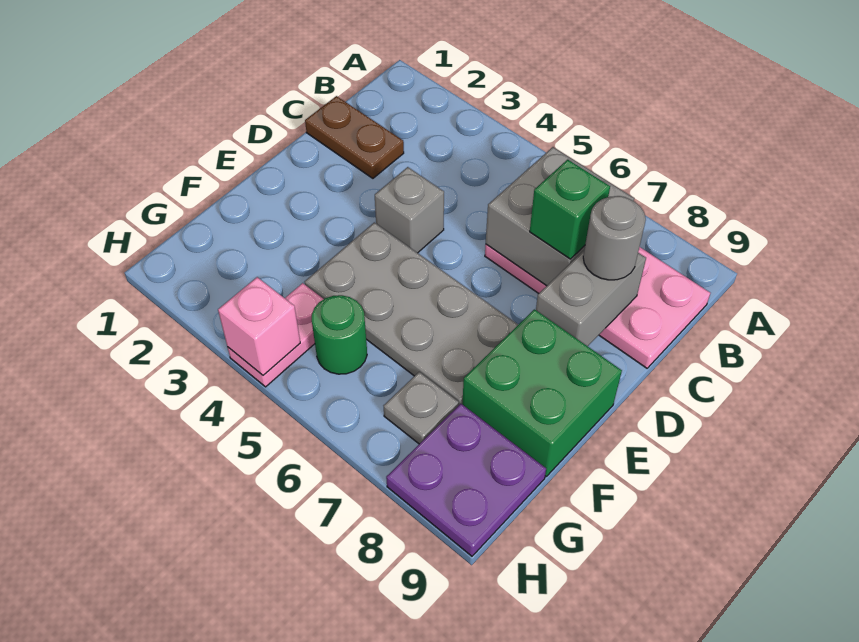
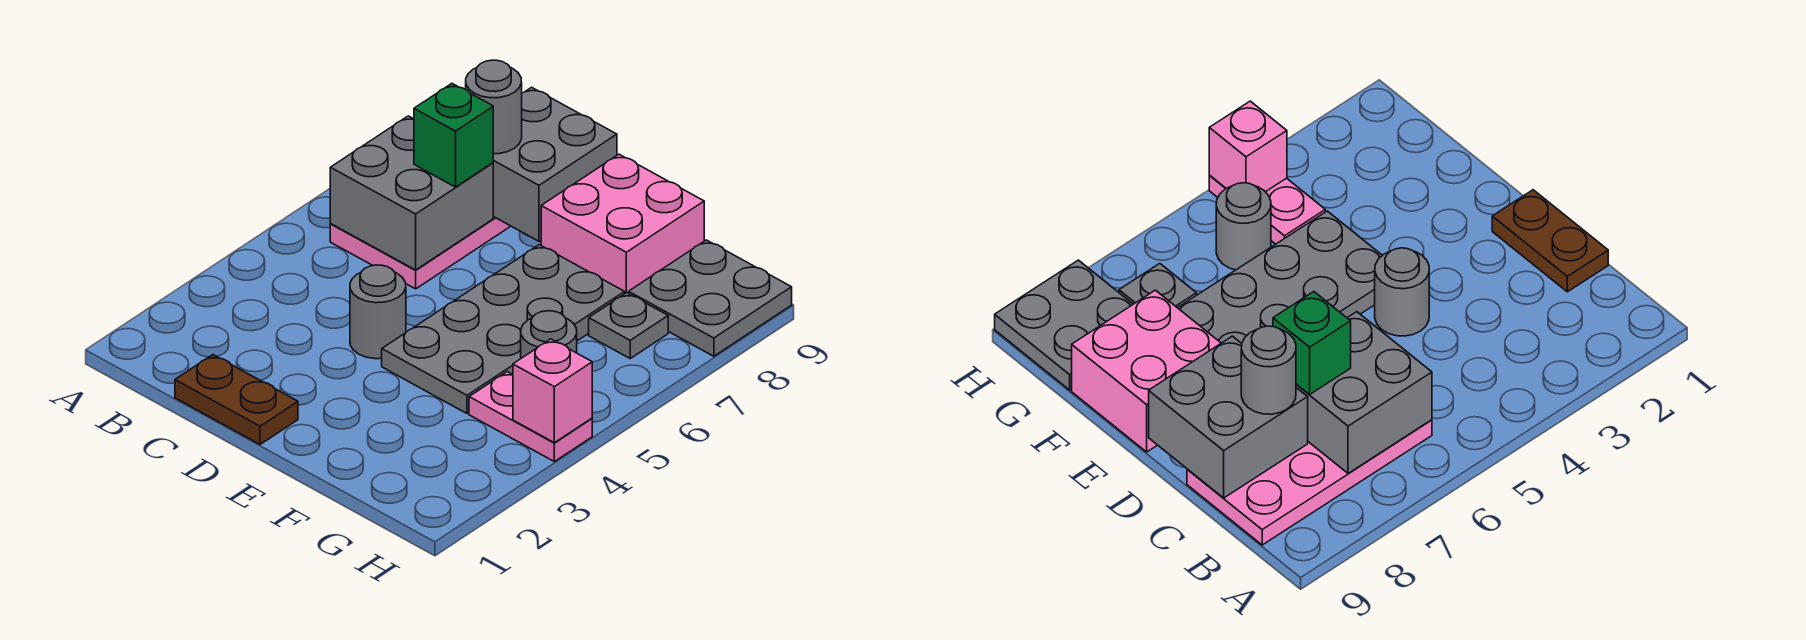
brown 1x2 plate [305,96,404,178] -> brown 1x2 plate turned to [175,355,298,444]
grey 1x2 brick [536,251,646,346] -> grey 2x2 brick [493,87,617,241]
grey 1x1 brick [375,167,444,253] -> grey 1x1 round brick [350,265,406,359]
green 2x2 brick [462,309,622,476] -> pink 2x2 brick [541,154,704,293]
green 1x1 round brick [312,295,367,374] -> grey 1x1 round brick [521,311,577,358]
purple 2x2 plate [386,404,546,556] -> grey 2x2 plate [629,240,792,356]

